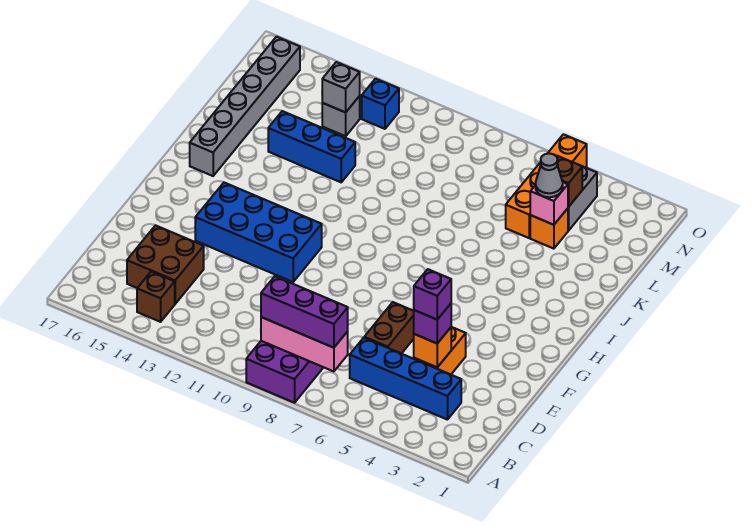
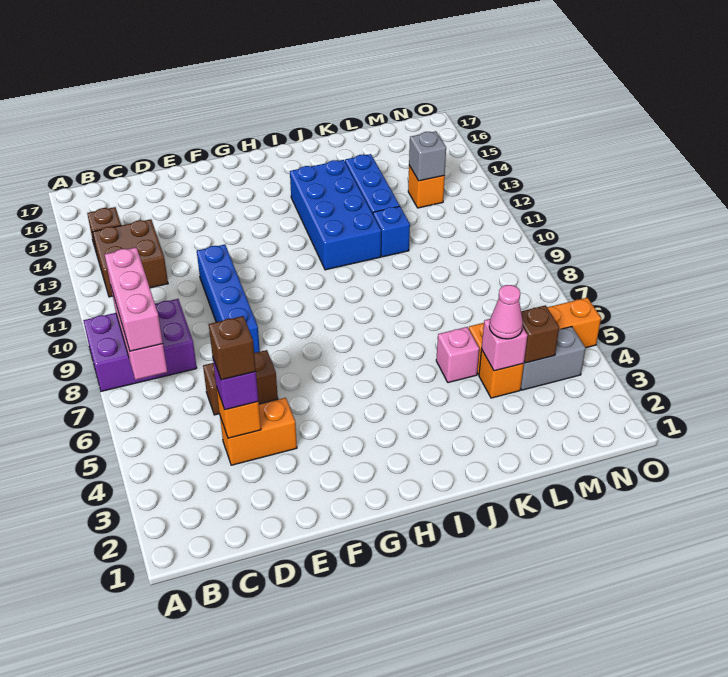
purple 1x3 brick [261,276,348,348] -> pink 1x3 brick [105,247,163,351]
blue 1x4 brick [350,338,461,420] -> blue 1x4 brick moved to [197,245,260,353]
brown 2x2 brick [127,225,204,304] -> brown 2x2 brick moved to [93,219,168,297]
purple 1x1 brick [414,269,451,319] -> brown 1x1 brick [209,316,256,380]
blue 2x4 brick [195,183,322,282] -> blue 2x4 brick moved to [290,160,381,270]
grey 1x6 brick [190,37,300,176] -> none
none -> pink 1x1 brick [436,327,479,383]
grey 1x1 cone [536,153,563,197] -> pink 1x1 cone [489,285,523,339]
grey 1x1 brick [322,96,360,136] -> orange 1x1 brick [408,166,445,208]
blue 1x1 brick [362,79,399,129] -> blue 1x1 brick moved to [373,206,410,257]

